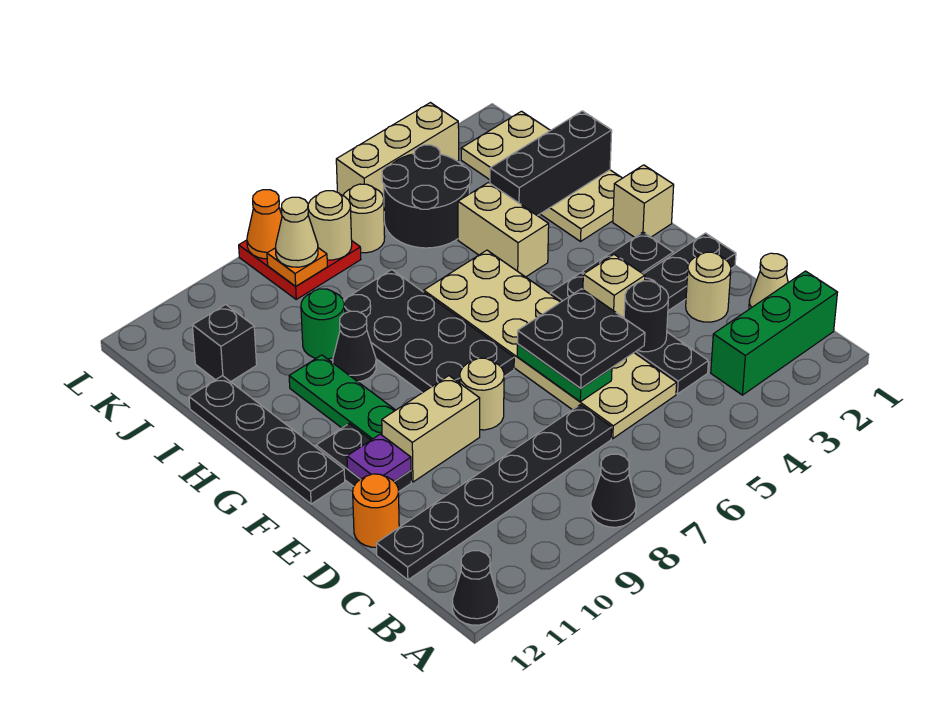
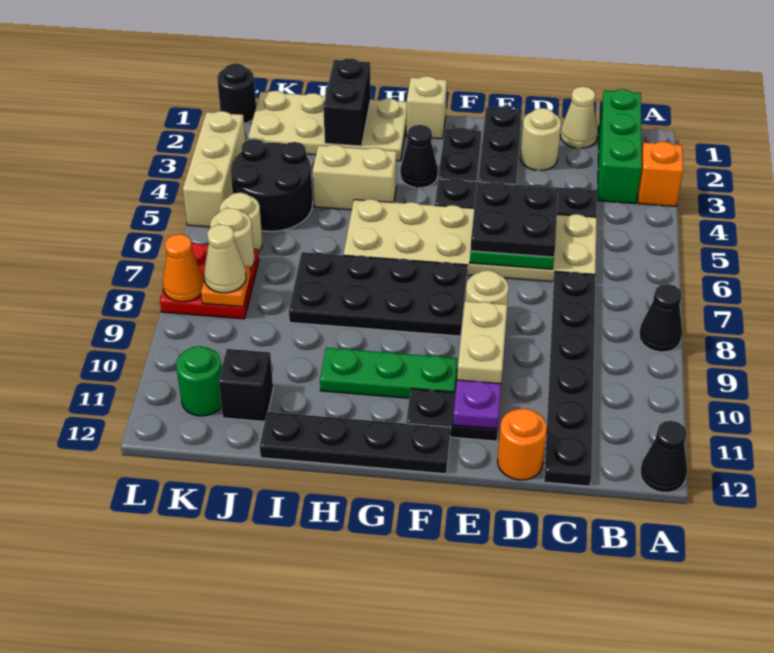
none -> orange 1x1 brick [638,142,683,206]
black 1x1 round brick [624,281,668,352] -> black 1x1 round brick moved to [217,63,256,124]
tan 1x1 brick [583,255,645,318] -> none
black 1x1 cone [333,311,376,382] -> black 1x1 cone moved to [400,125,438,188]
black 1x3 brick [490,111,612,216] -> black 1x2 brick [323,58,371,146]
green 1x1 round brick [301,289,345,359] -> green 1x1 round brick moved to [176,346,222,416]

